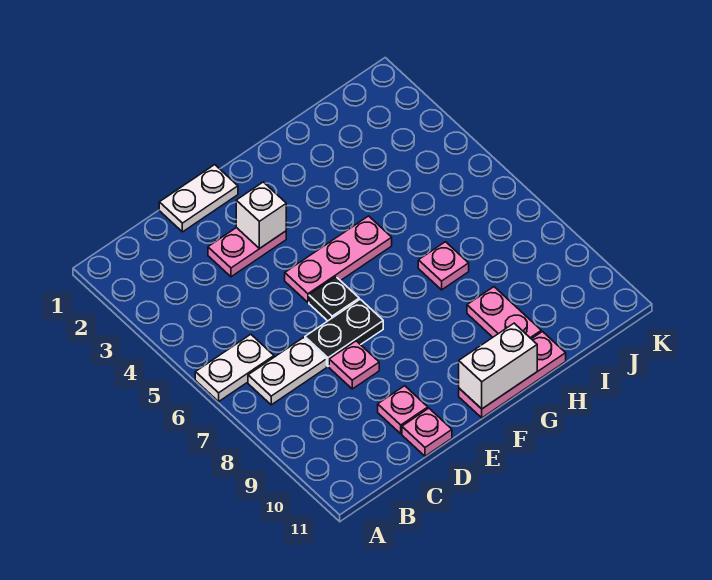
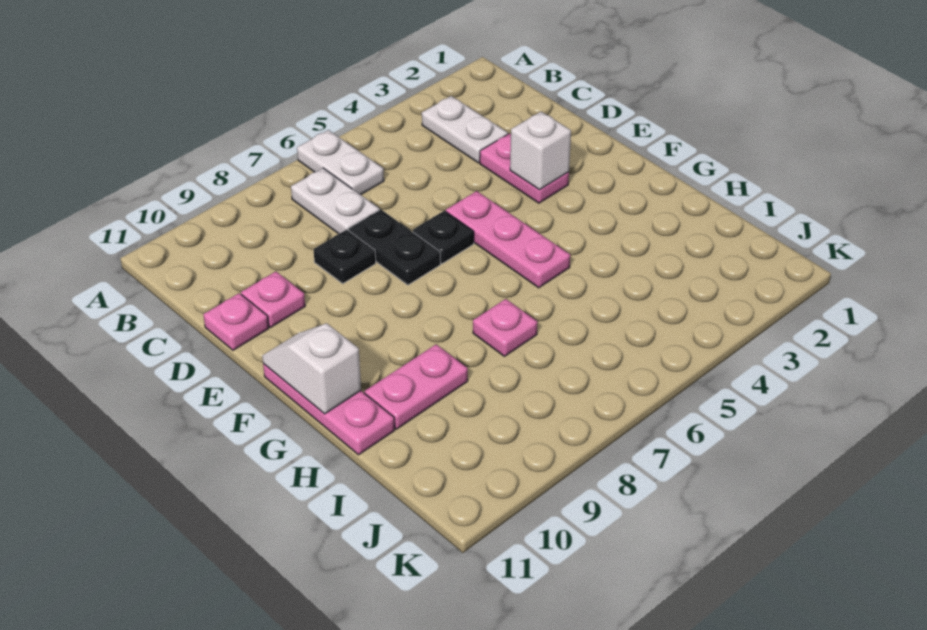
white 1x2 plate [159,165,238,232] -> white 1x2 plate moved to [422,96,508,163]
pink 1x1 plate [329,341,379,389] -> black 1x1 plate [314,230,376,283]
white 1x2 brick [459,323,537,409] -> white 1x2 slope [262,323,361,414]

